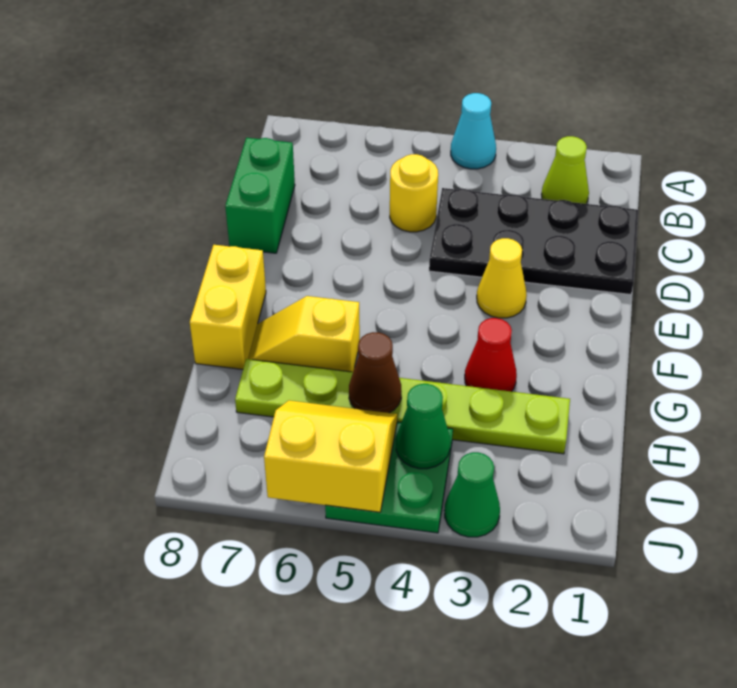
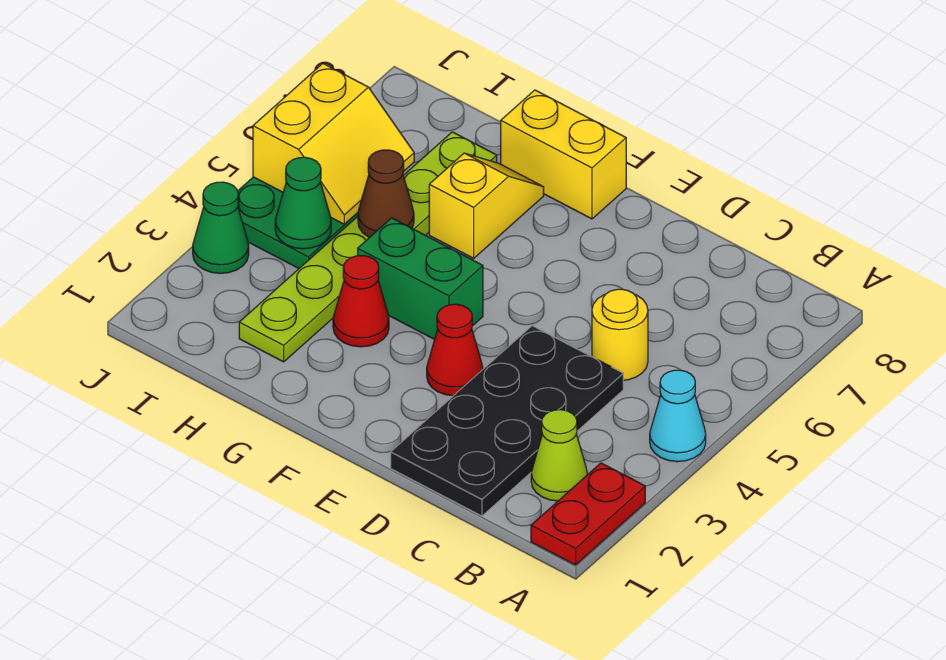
none -> red 1x2 plate [531,463,645,565]
green 1x2 brick [225,138,295,253] -> green 1x2 brick moved to [358,218,483,339]
yellow 1x1 cone [477,238,527,318] -> red 1x1 cone [427,304,483,396]

